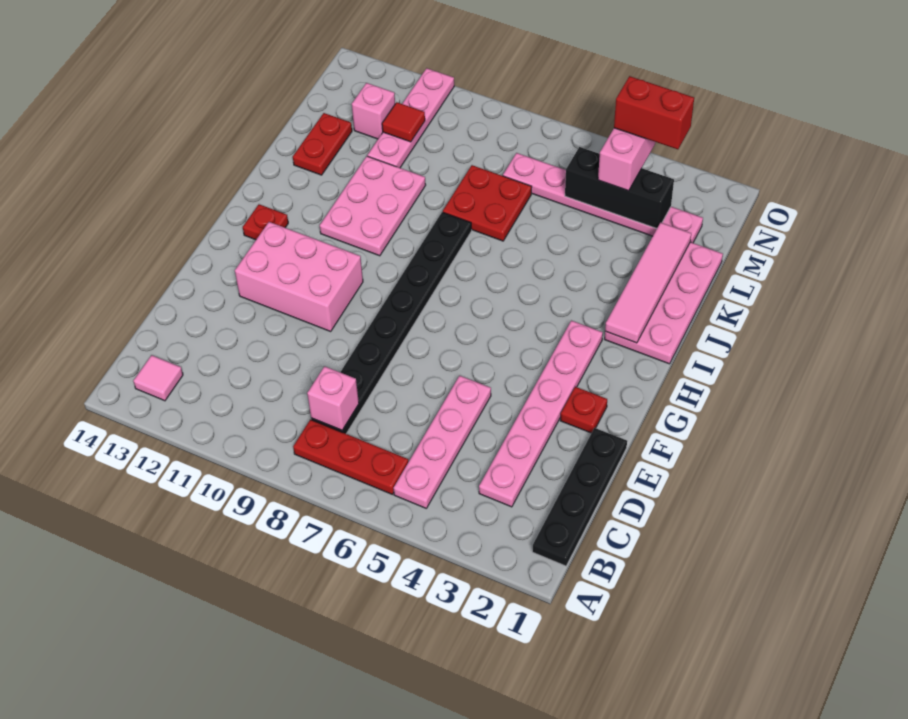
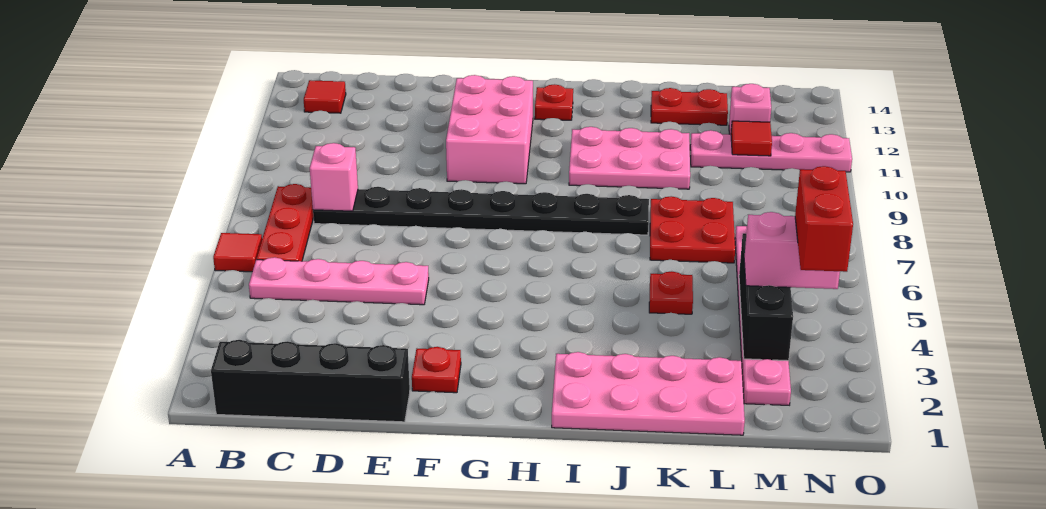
none -> red 1x1 tile [213,233,262,272]
black 1x4 plate [532,428,627,566] -> black 1x4 brick [211,340,410,422]
pink 1x1 tile [133,355,183,401] -> red 1x1 tile [304,80,346,113]
pink 1x6 plate [479,321,603,507] -> none
pink 1x4 tile [605,222,691,343] -> none
none -> red 1x1 plate [649,271,693,314]

